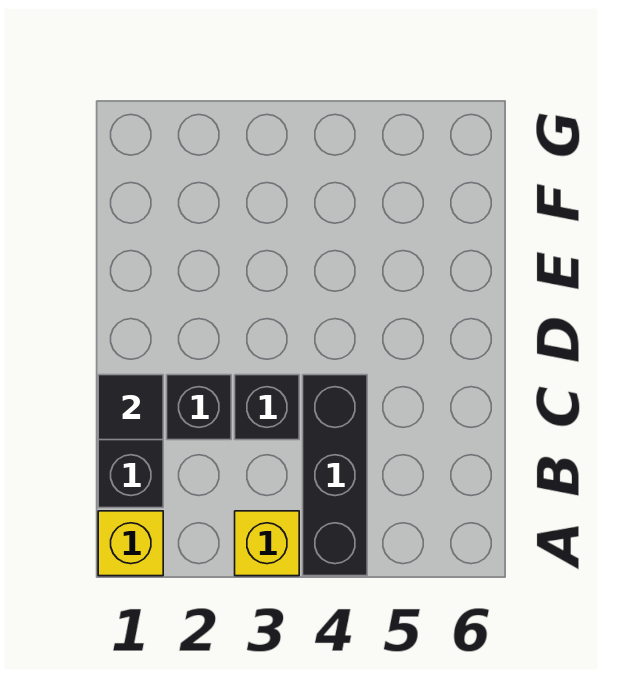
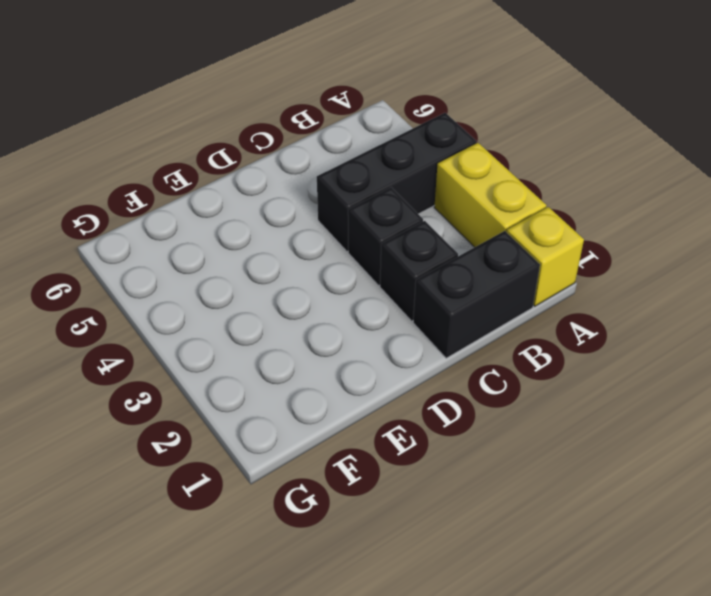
yellow 1x1 brick [235,511,299,576] -> yellow 1x2 brick [434,143,546,247]
black 1x1 tile [98,375,163,440] -> none

